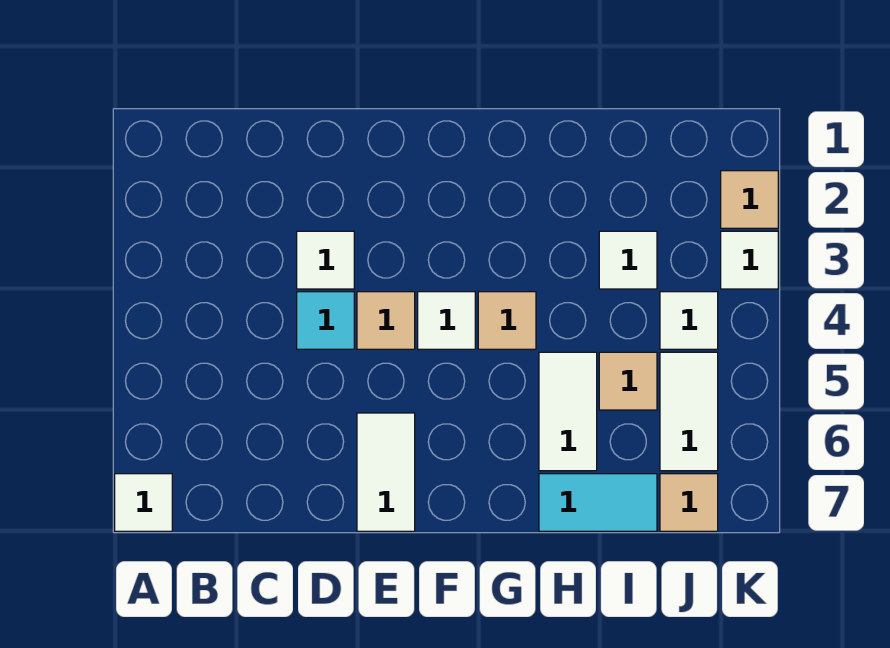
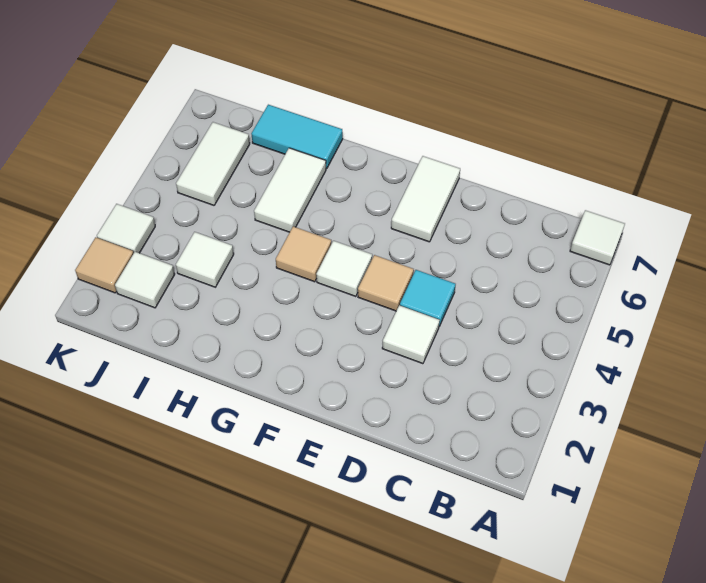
tan 1x1 tile [599,352,657,410] -> none
white 1x1 tile [660,292,718,349] -> white 1x1 tile moved to [115,252,175,308]
tan 1x1 tile [660,474,718,531] -> none

